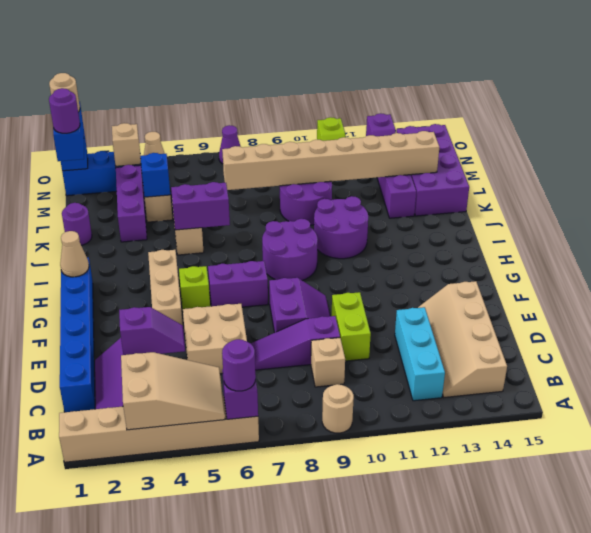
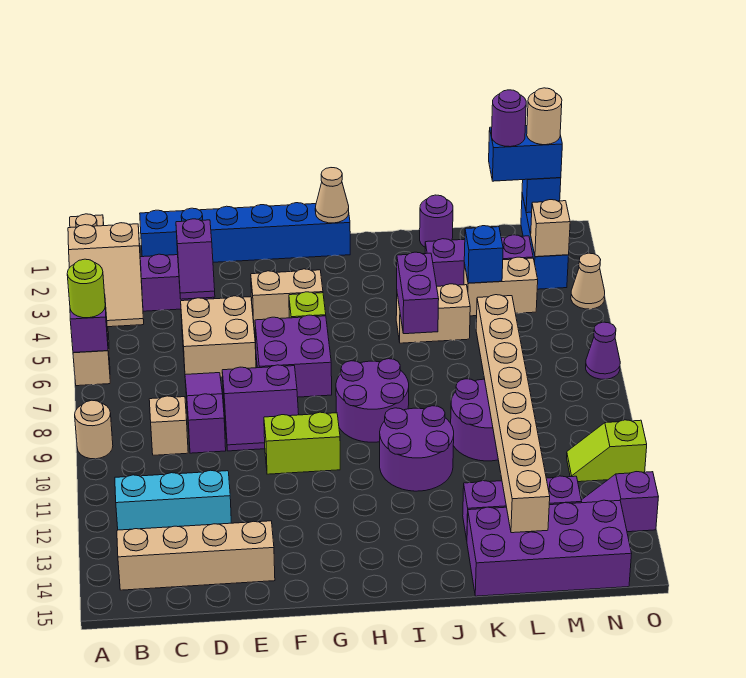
purple 1x1 round brick [222,339,256,391] -> lime 1x1 round brick [67,259,105,318]
lime 1x2 brick [332,292,371,361] -> lime 1x2 brick moved to [264,412,340,474]
tan 1x3 brick [148,250,183,325] -> tan 1x2 brick [251,269,323,328]
purple 1x2 brick [208,261,268,307] -> purple 2x2 brick [255,315,332,397]

